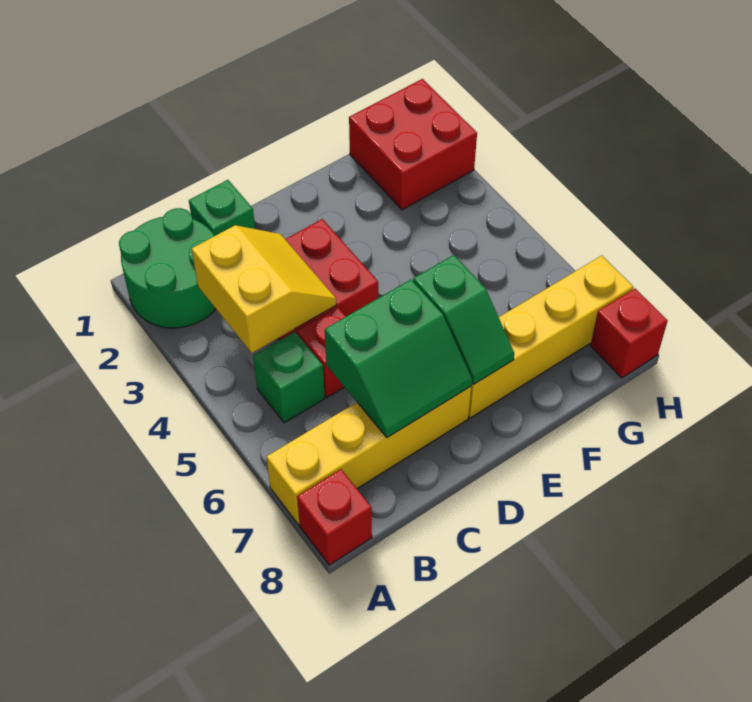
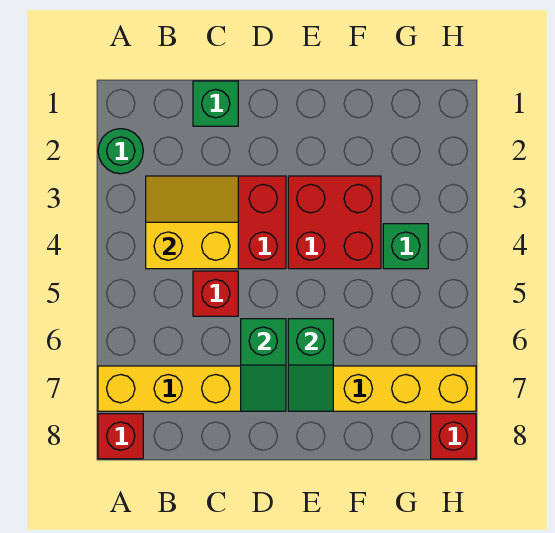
green 2x2 round brick [119,208,216,328] -> green 1x1 round brick [98,129,143,174]
yellow 2x2 slope [192,225,336,353] -> yellow 2x2 slope turned to [146,176,238,269]
green 1x1 brick [253,332,325,423] -> green 1x1 brick moved to [383,224,428,269]
green 2x2 slope [325,280,472,437] -> green 1x2 slope [241,319,286,411]
red 2x2 brick [349,79,477,210] -> red 2x2 brick moved to [288,176,381,269]

